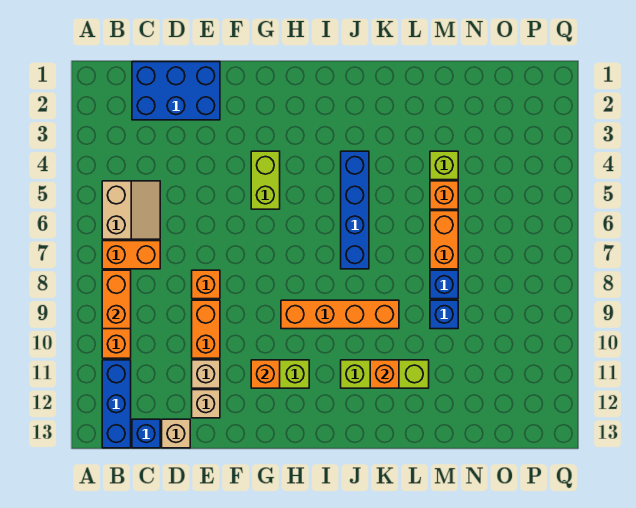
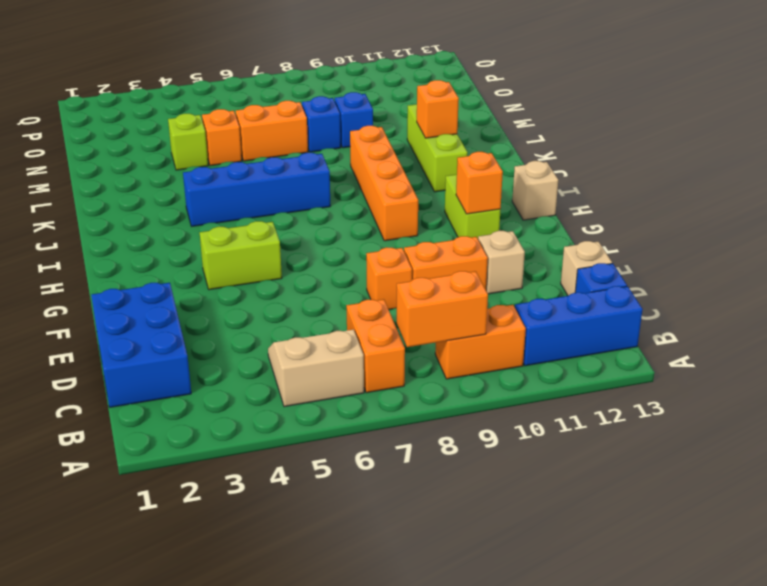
tan 1x1 brick [192,390,220,418] -> tan 1x1 brick moved to [512,161,558,220]

